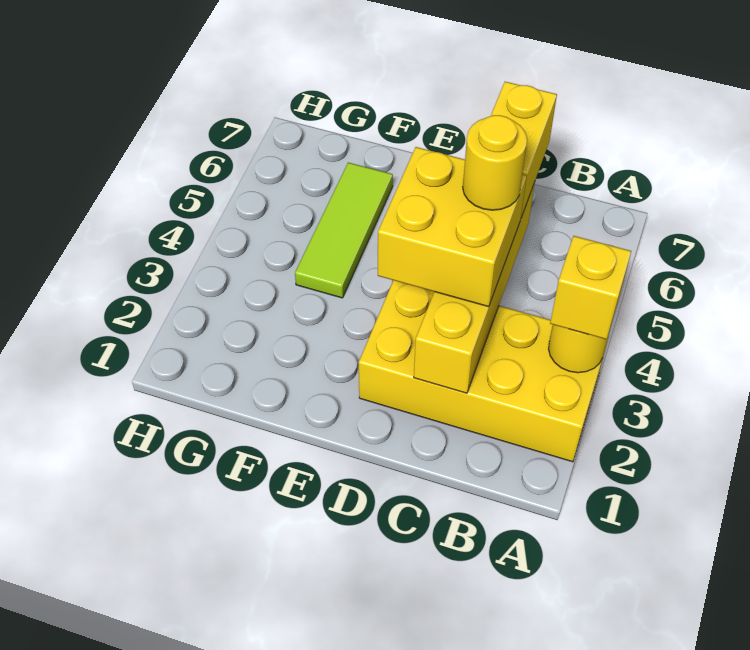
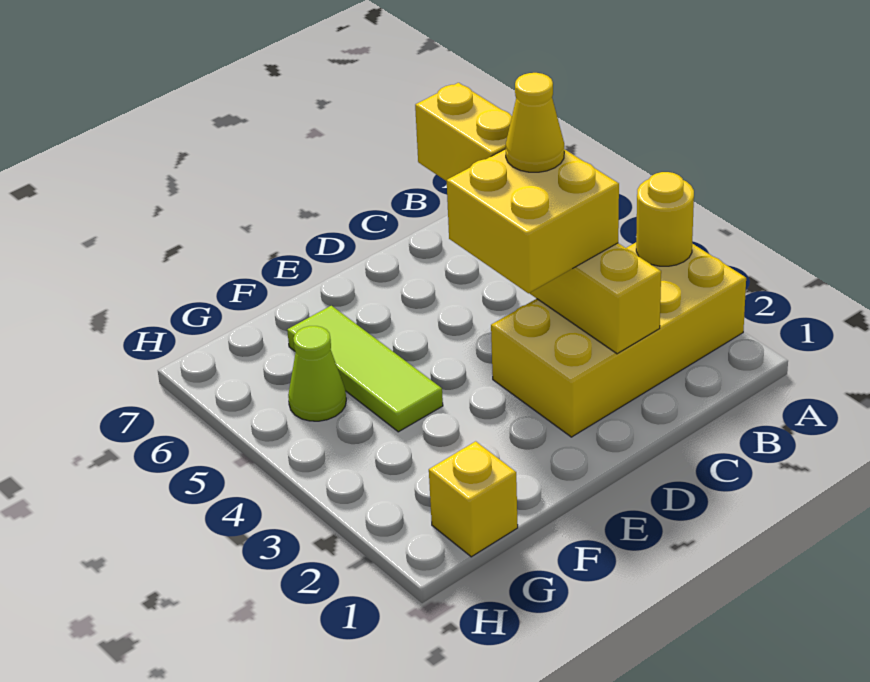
yellow 1x1 brick [550,236,631,339] -> yellow 1x1 brick moved to [429,441,518,557]
yellow 1x1 round brick [463,115,527,210] -> yellow 1x1 cone [506,73,564,172]
none -> lime 1x1 cone [288,326,346,421]

